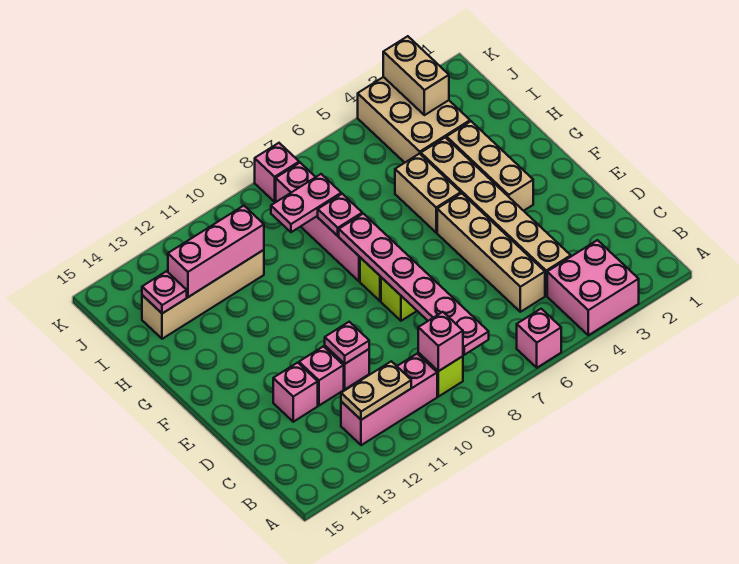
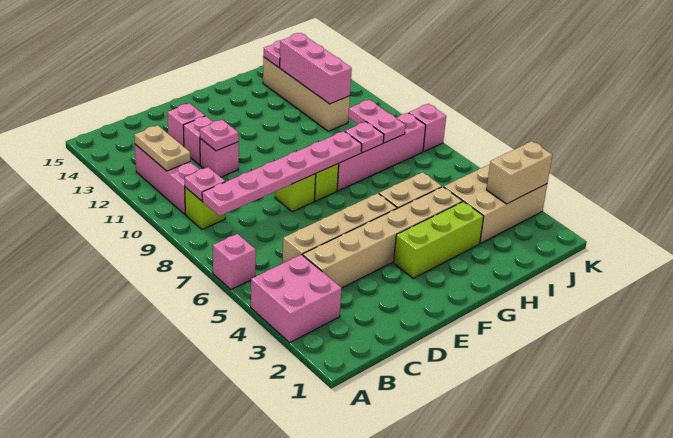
pink 1x1 brick [418,312,463,371] -> pink 1x1 plate [185,167,225,201]
tan 1x3 brick [447,121,533,211] -> lime 1x3 brick [394,202,484,278]

